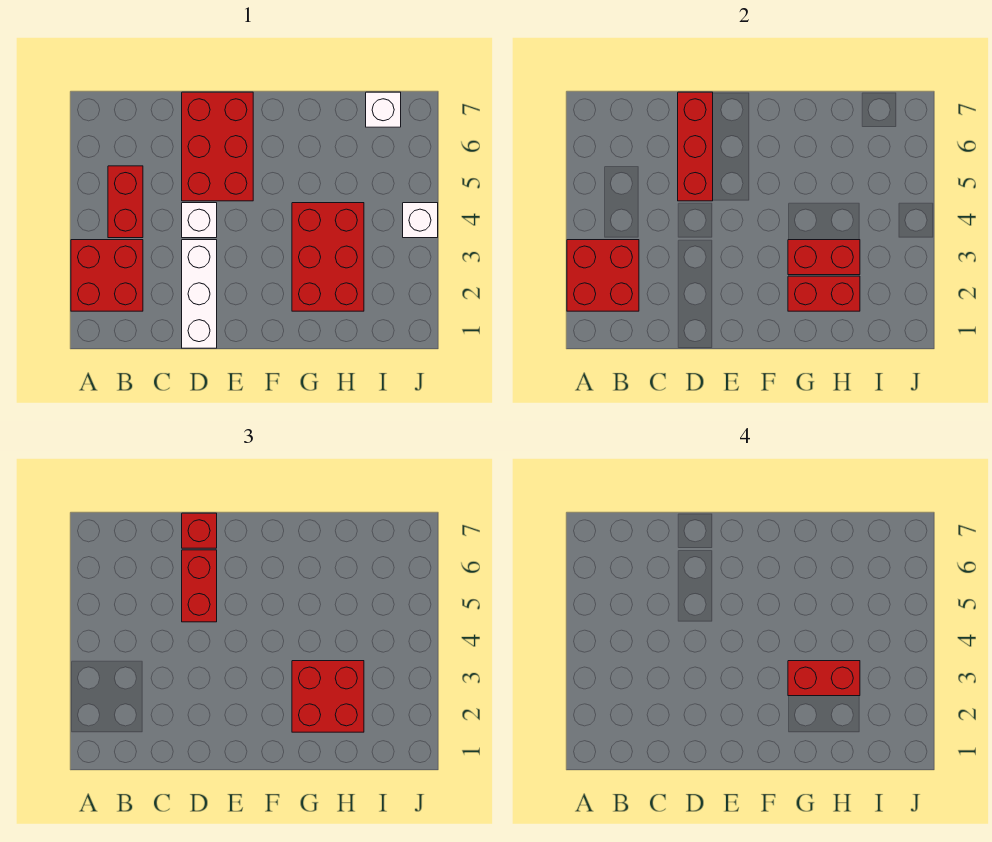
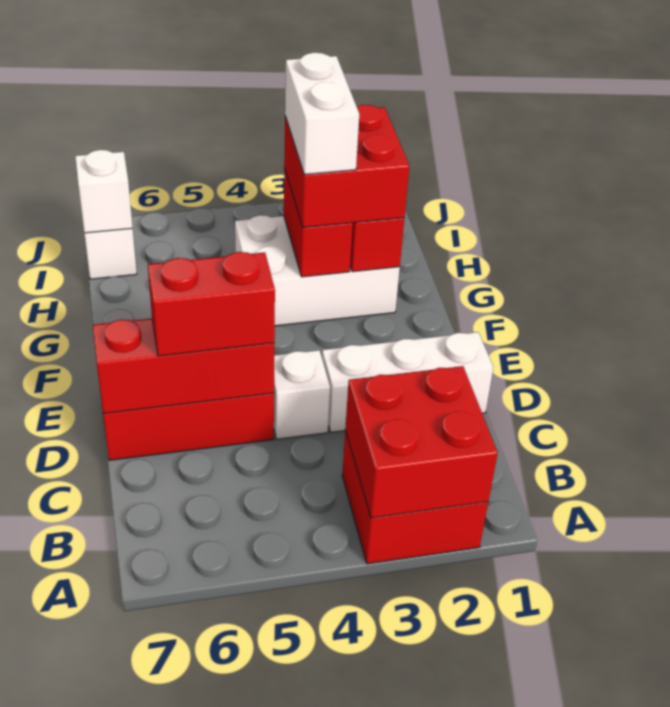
red 1x2 brick [108,166,143,238] -> none
red 1x1 brick [182,513,217,548] -> none
red 2x3 brick [292,203,364,311] -> white 2x3 brick [235,215,400,326]
red 1x2 brick [788,661,860,696] -> white 1x2 brick [285,53,359,175]
white 1x1 brick [403,203,438,238] -> white 1x1 brick moved to [75,150,133,233]

